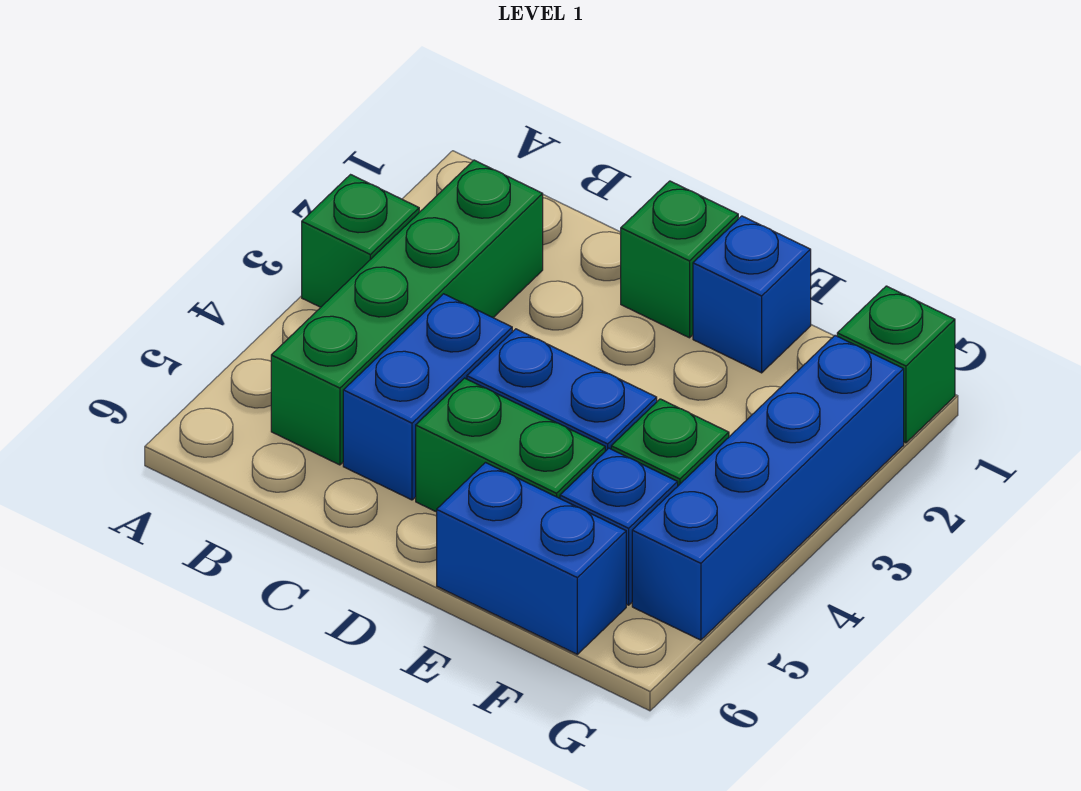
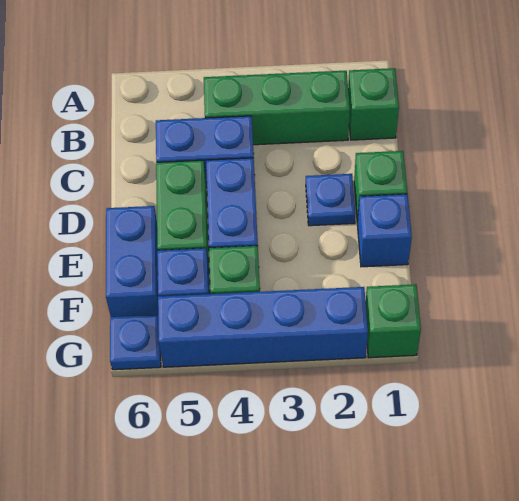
green 1x1 brick [302,175,419,307] -> green 1x1 brick moved to [348,68,399,140]
green 1x4 brick [271,160,543,465] -> green 1x3 brick [204,71,350,145]
none -> blue 1x1 plate [306,174,356,226]
none -> blue 1x1 plate [110,315,161,370]

